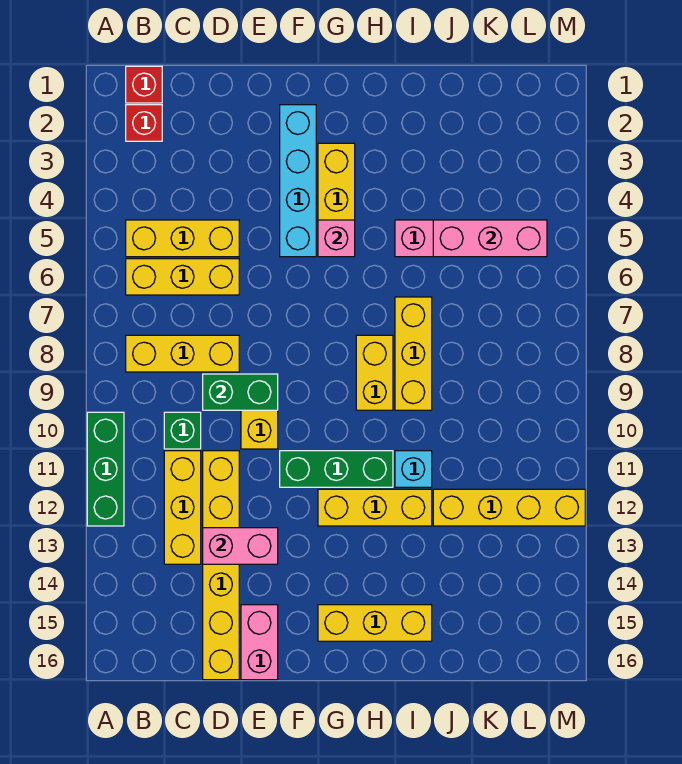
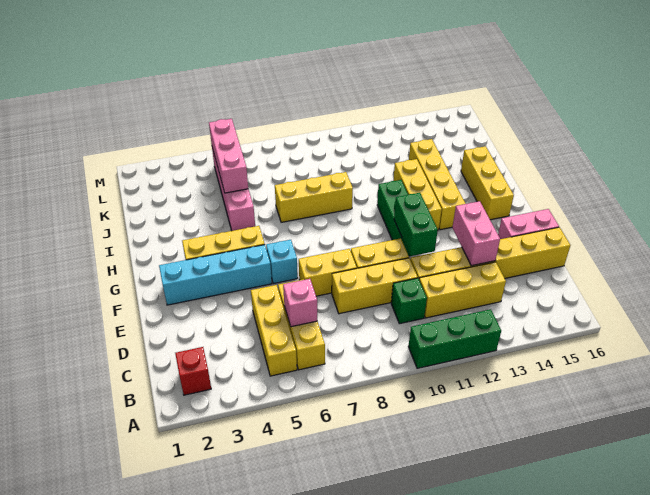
red 1x1 brick [126,66,162,103] -> none
yellow 1x3 brick [126,335,239,372] -> yellow 1x3 brick turned to [332,258,418,314]
green 1x2 brick [203,374,278,410] -> green 1x2 brick moved to [394,193,438,256]
pink 1x1 brick [318,220,355,257] -> pink 1x1 brick moved to [283,279,317,327]
yellow 1x2 brick [356,335,393,410] -> yellow 1x2 brick moved to [299,249,357,296]
cyan 1x1 brick [395,451,432,487] -> cyan 1x1 brick moved to [266,240,298,284]
yellow 1x4 brick [433,489,585,526] -> yellow 1x4 brick moved to [409,139,466,230]

